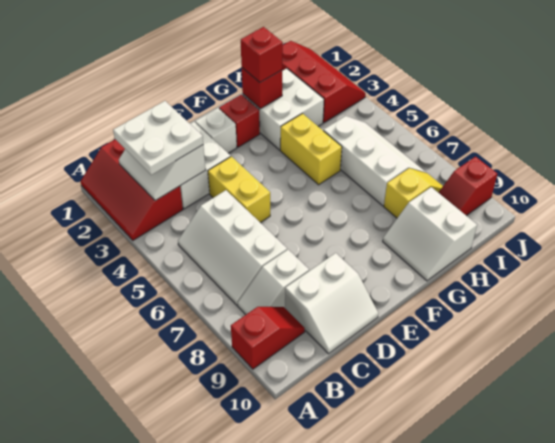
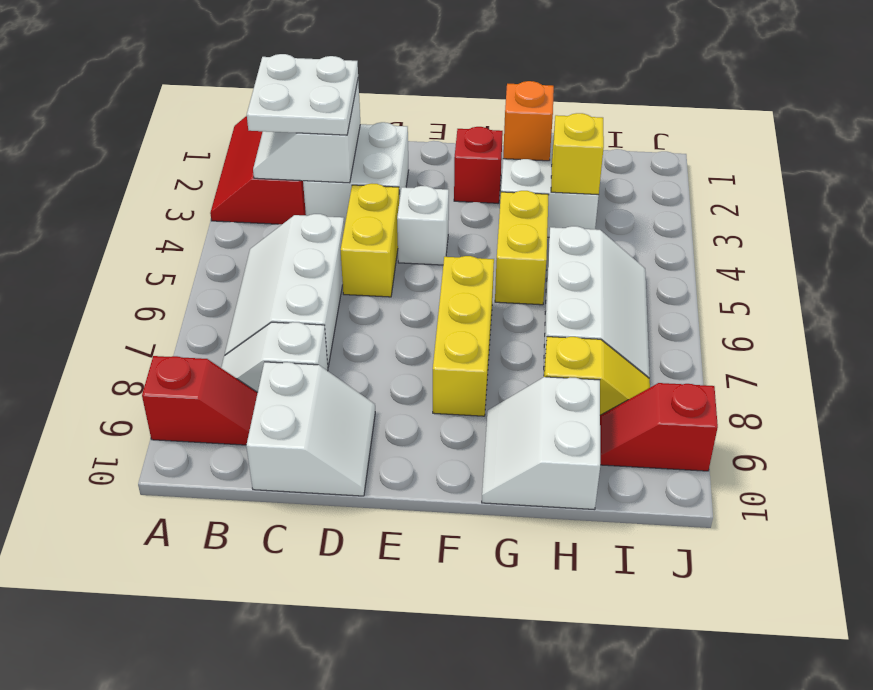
white 2x2 slope [285,253,378,354] -> white 2x2 slope turned to [246,362,375,496]
white 1x1 brick [195,108,237,153] -> white 1x1 brick moved to [397,186,449,265]
none -> yellow 1x3 brick [433,256,494,416]
red 1x1 brick [242,68,282,109] -> orange 1x1 brick [503,81,554,161]
red 1x1 brick [241,27,283,82] -> none
none -> yellow 1x1 brick [551,113,604,195]
red 2x3 slope [282,41,366,123] -> none

